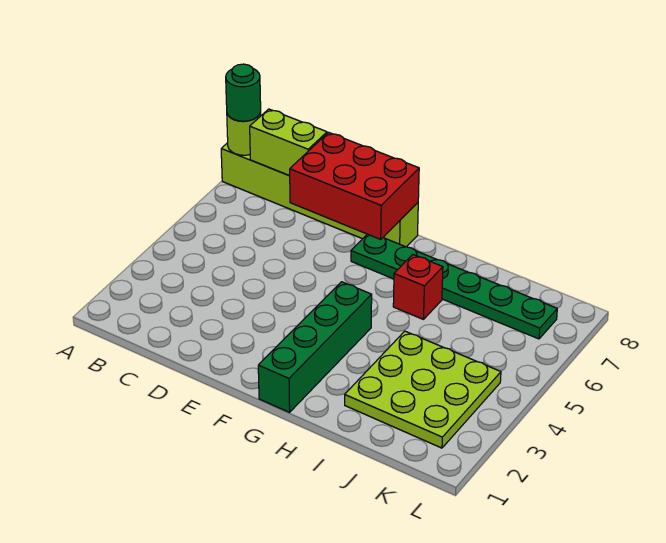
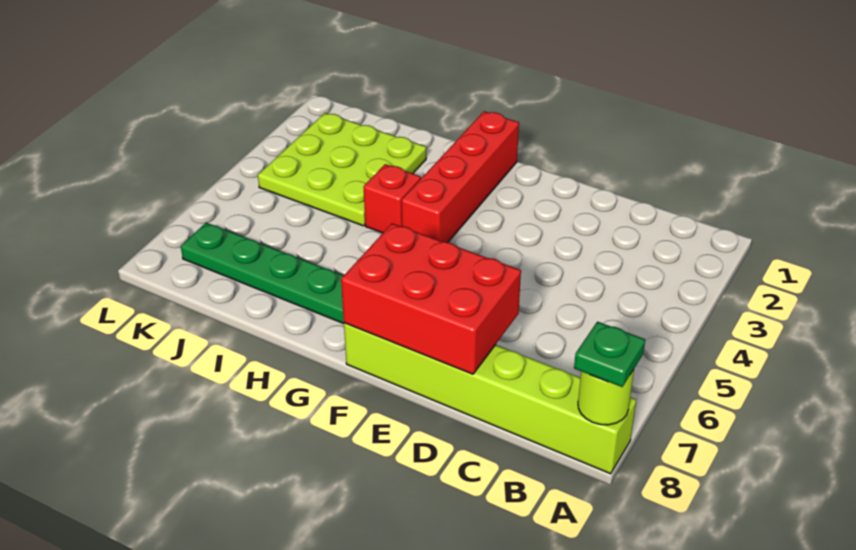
green 1x1 round brick [226,64,261,121] -> green 1x1 plate [574,322,645,387]
lime 1x2 brick [250,109,327,176] -> none
green 1x4 brick [258,282,372,412] -> red 1x4 brick [402,111,519,242]
red 1x1 brick [393,255,443,319] -> red 1x1 brick moved to [363,164,421,233]

